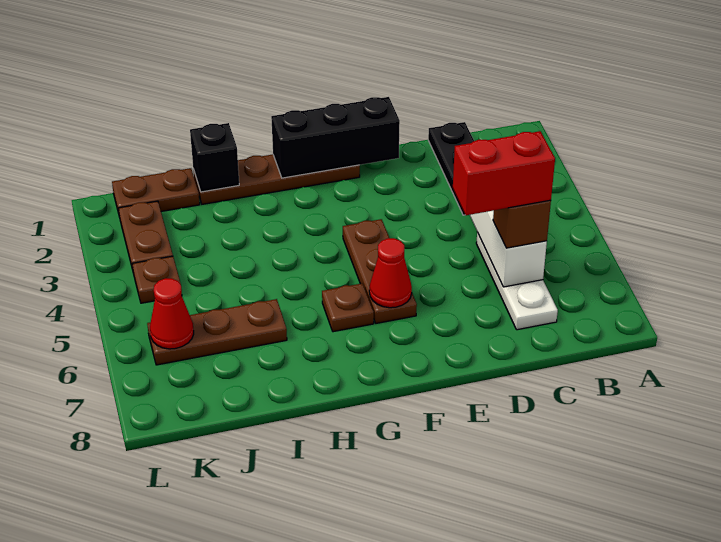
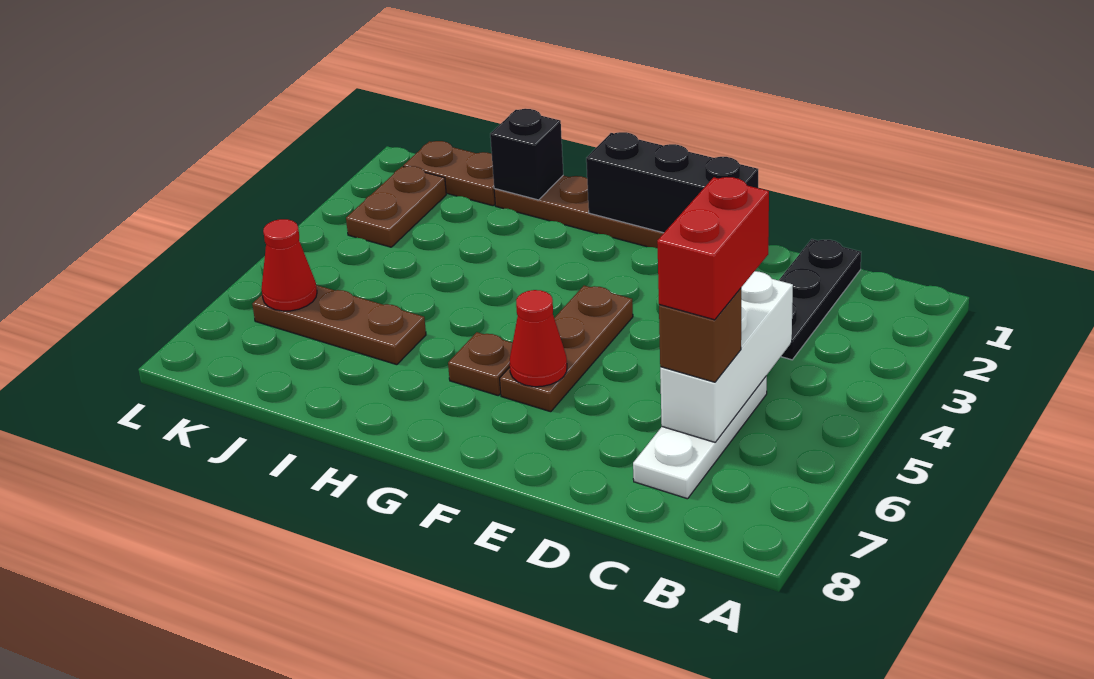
red 1x2 brick [453,131,555,215] -> red 1x2 brick turned to [657,177,769,320]
brown 1x1 plate [132,256,181,303] -> none

